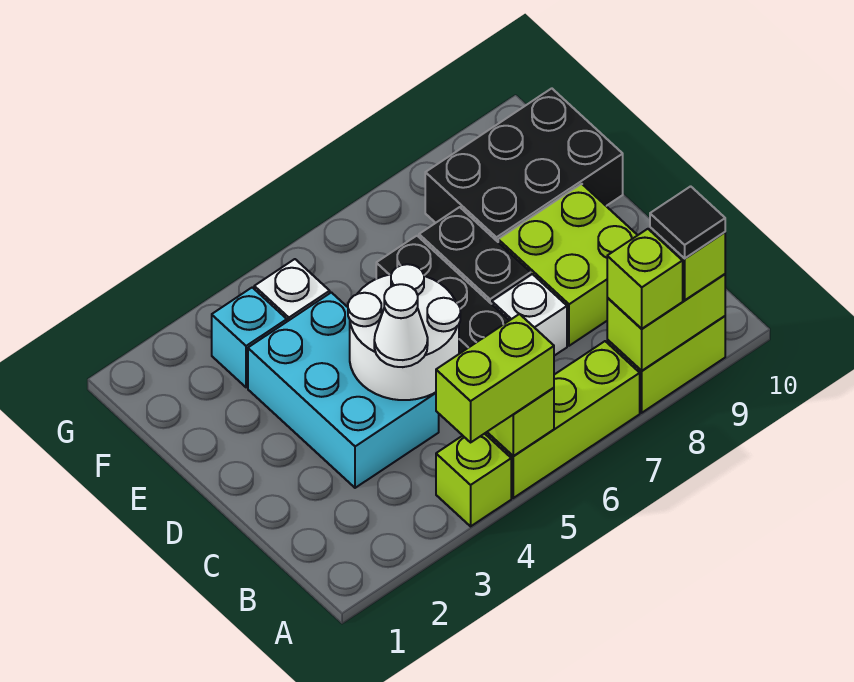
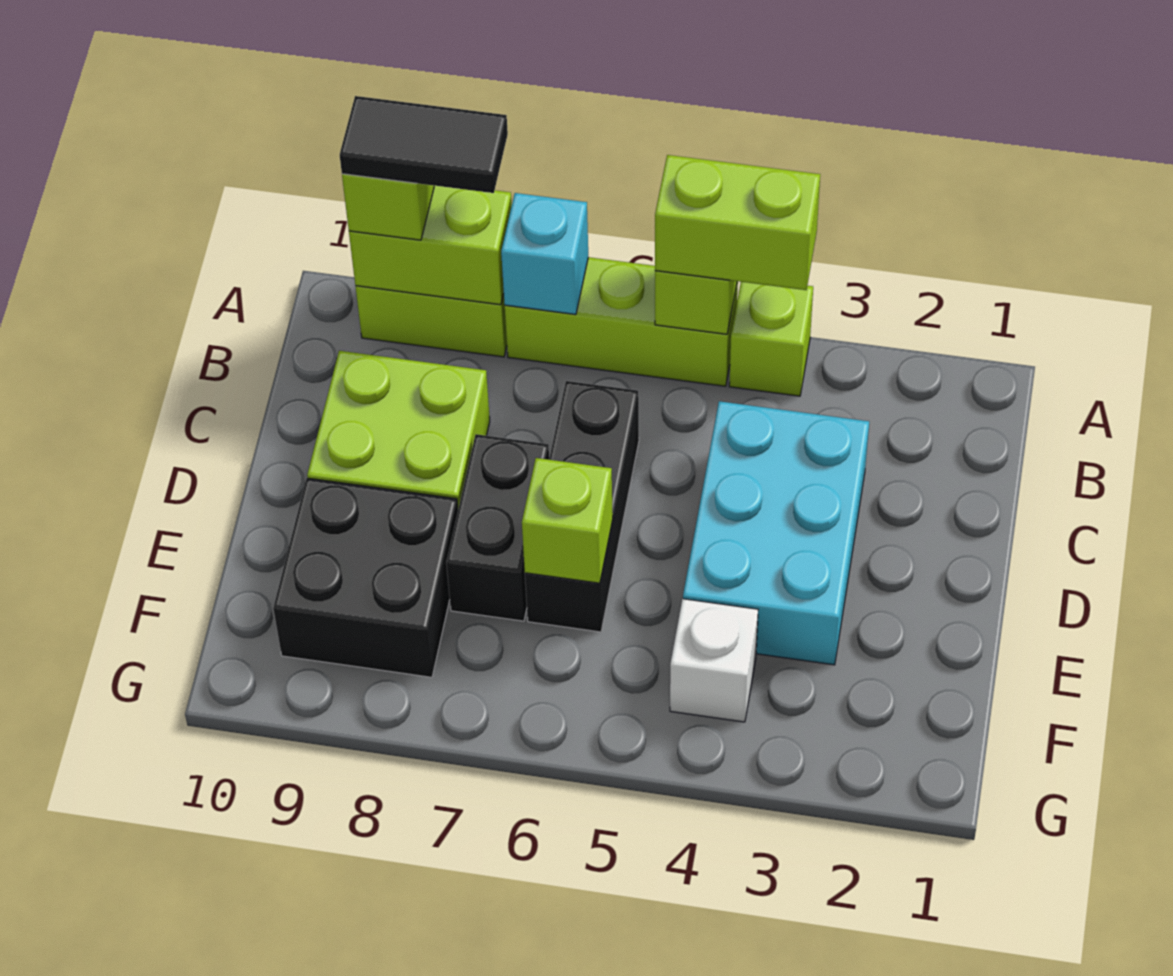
lime 1x1 brick [607,229,683,329] -> lime 1x1 brick moved to [522,458,613,583]
black 1x1 tile [650,186,725,259] -> black 1x2 tile [340,96,508,193]
white 2x2 round brick [348,264,460,400] -> none
white 1x1 cone [374,284,428,367] -> none
white 1x1 brick [492,274,567,356] -> none
black 2x3 brick [425,88,623,242] -> black 2x2 brick [273,478,458,677]
cyan 1x1 brick [212,287,287,387] -> cyan 1x1 brick moved to [501,193,588,315]

